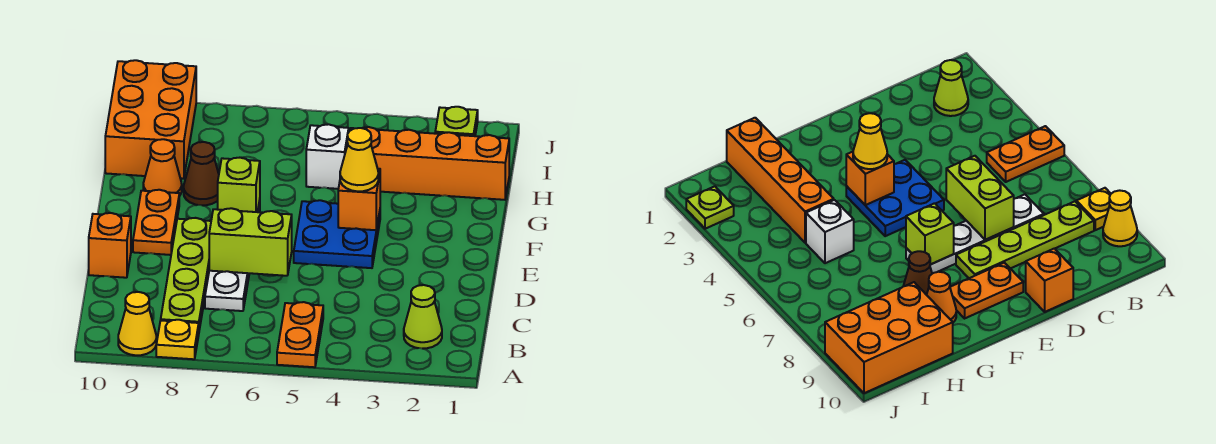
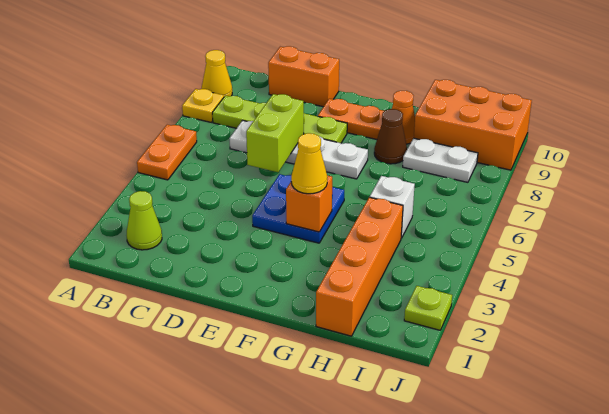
orange 1x2 plate [277,302,323,367] -> orange 1x2 plate turned to [137,125,197,180]
orange 1x1 brick [89,213,131,278] -> orange 1x2 brick [268,46,339,107]
lime 1x1 brick [218,158,260,212] -> none
none -> white 1x2 plate [403,138,478,182]

